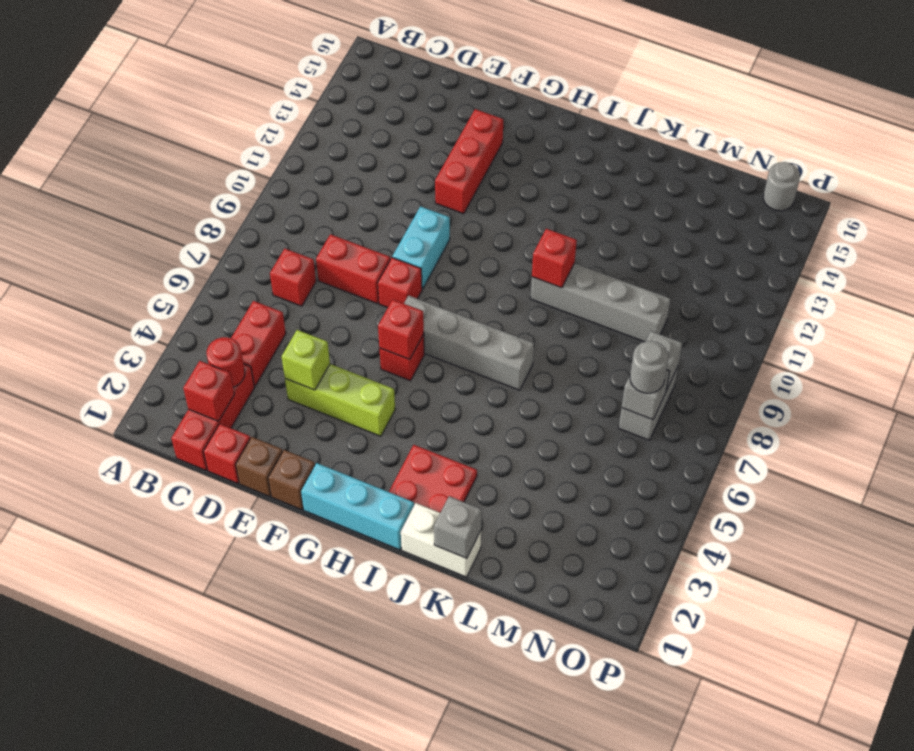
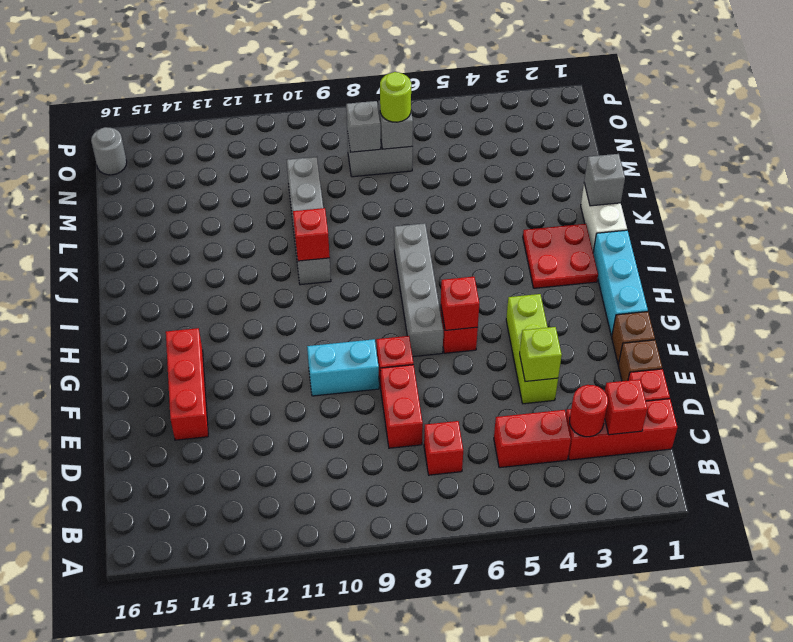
red 1x3 brick [435,109,503,214] -> red 1x3 brick turned to [166,328,208,440]
grey 1x1 round brick [630,341,669,393] -> lime 1x1 round brick [380,72,411,122]

